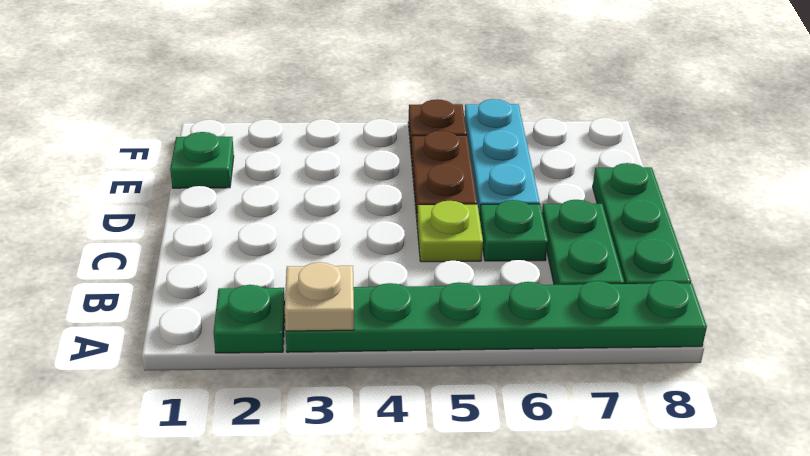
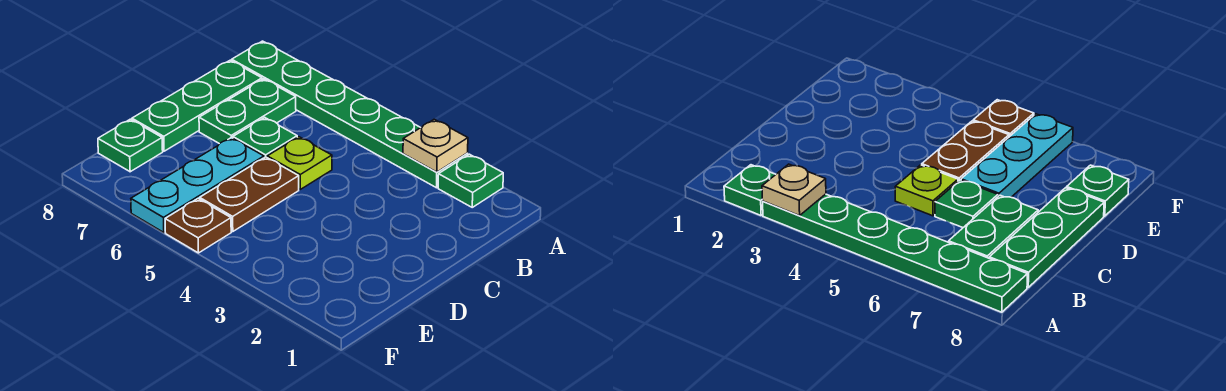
green 1x1 plate [170,132,234,188] -> green 1x1 plate moved to [98,119,163,172]

